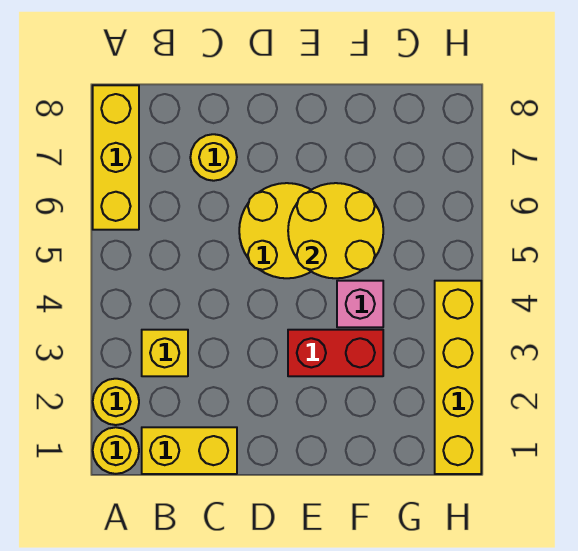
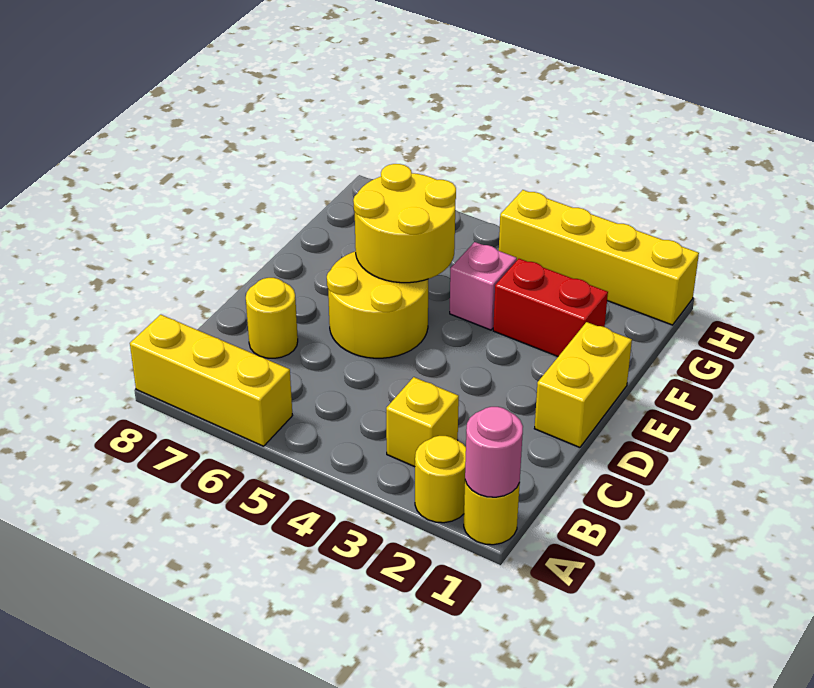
none -> pink 1x1 round brick [465,407,523,497]
yellow 1x2 brick [142,427,237,474] -> yellow 1x2 brick moved to [534,322,632,447]
red 1x2 brick [288,330,383,376] -> red 1x2 brick turned to [493,259,608,356]

